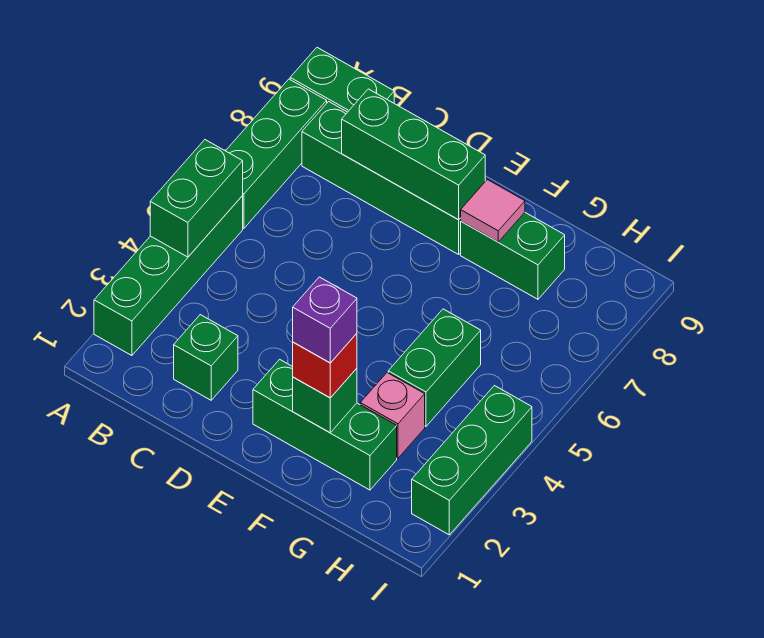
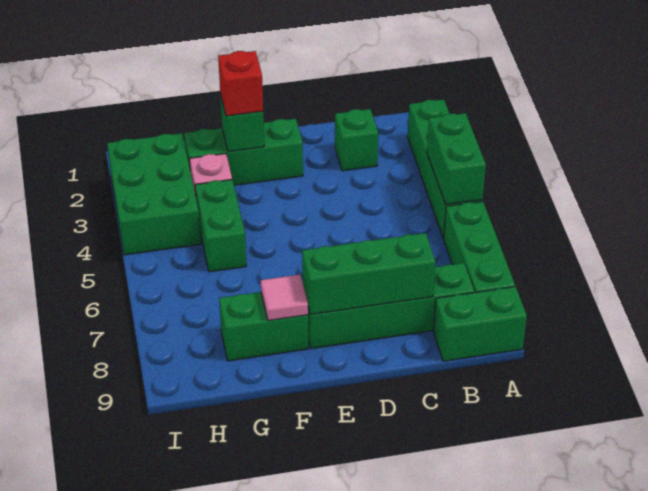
purple 1x1 brick [293,277,357,363] -> none
green 1x3 brick [412,386,532,535] -> green 2x3 brick [107,133,201,255]

